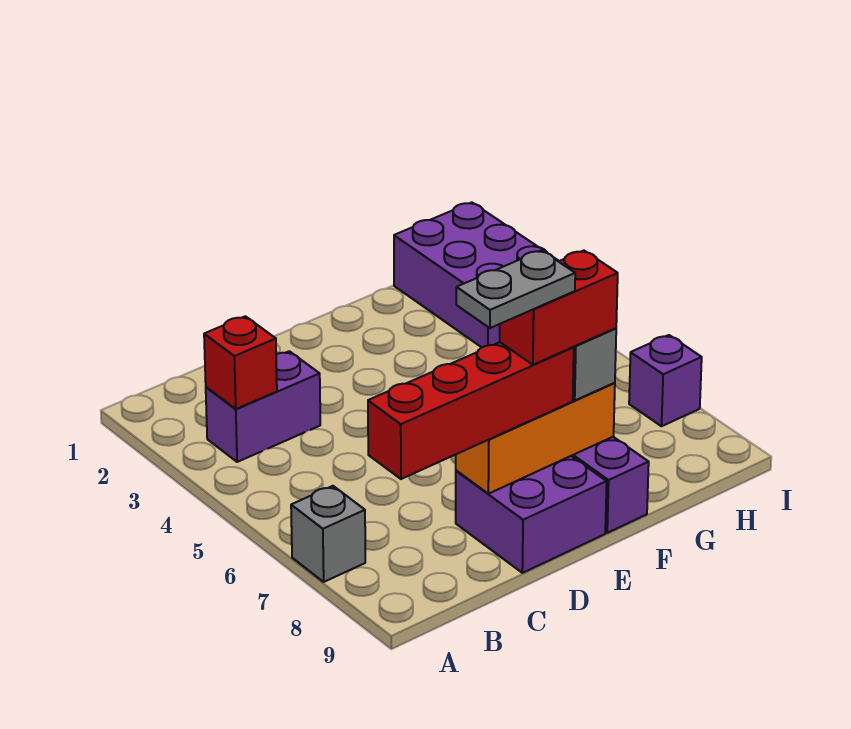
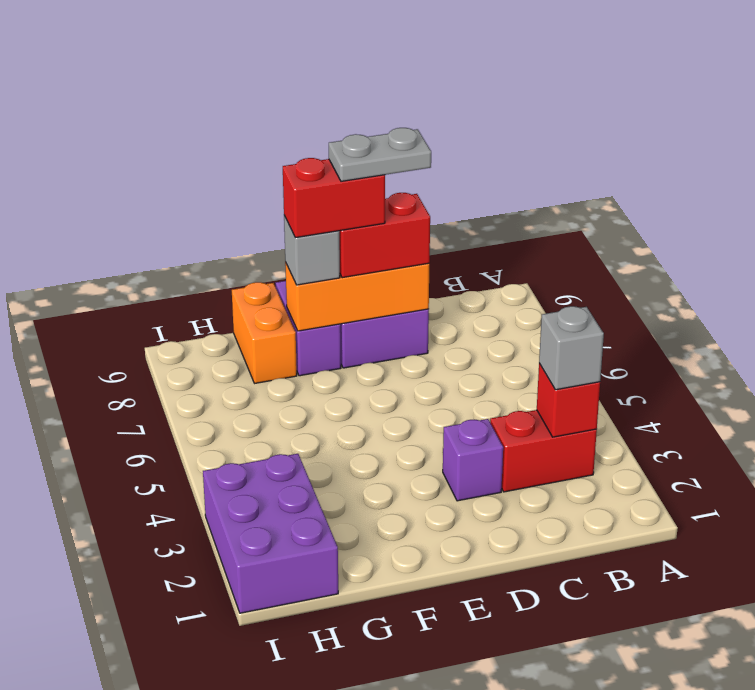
grey 1x1 brick [291,486,365,582] -> grey 1x1 brick moved to [539,306,604,390]
purple 1x2 brick [206,351,320,462] -> red 1x2 brick [490,410,597,492]
red 1x4 brick [368,342,574,479] -> red 1x2 brick [339,193,430,278]
none -> orange 1x2 brick [232,282,297,383]
purple 1x1 brick [629,335,702,426] -> purple 1x1 brick moved to [443,419,503,501]

